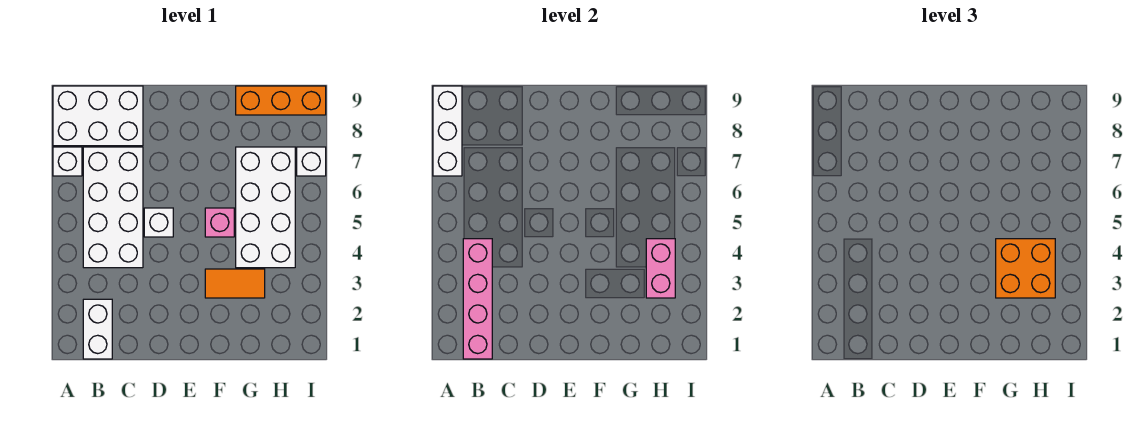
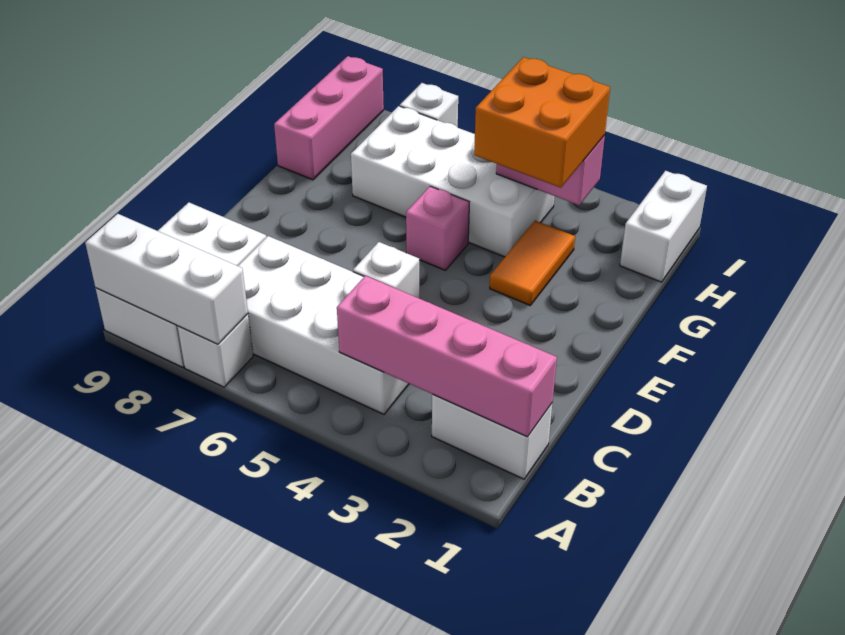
orange 1x3 brick [236,86,326,115] -> pink 1x3 brick [274,56,384,180]
none -> white 1x2 brick [620,171,707,282]

